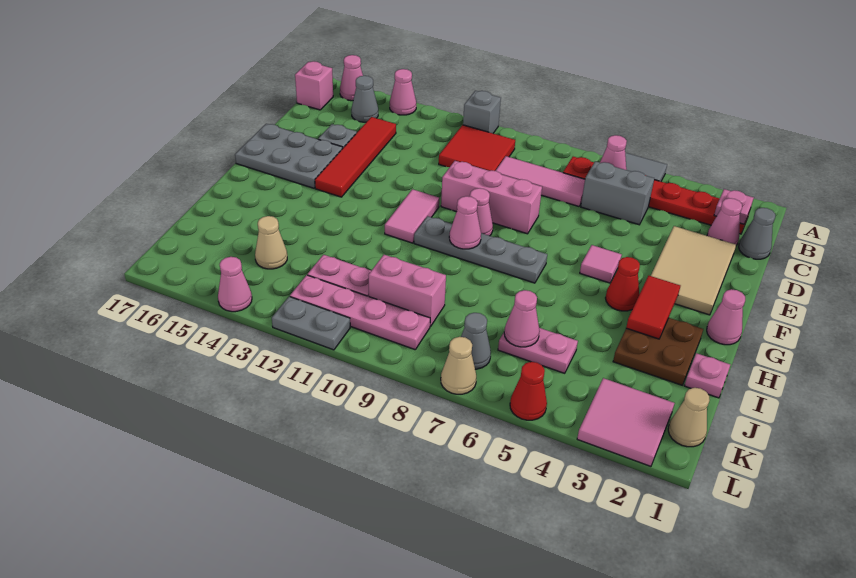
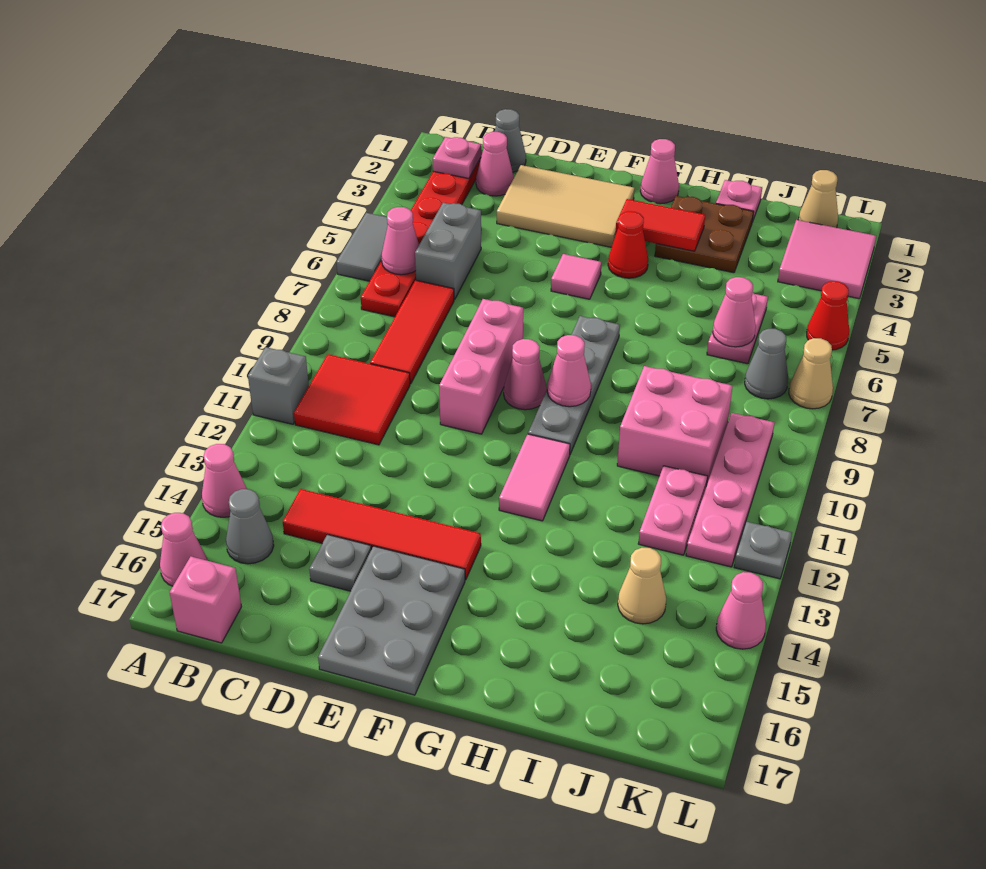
pink 1x3 tile [496,156,585,206] -> red 1x3 tile [370,280,454,384]
pink 1x2 tile [385,189,439,243] -> pink 1x2 tile turned to [499,434,570,521]
pink 1x2 brick [368,255,446,326] -> pink 2x2 brick [617,366,732,484]
grey 1x2 plate [272,297,350,350] -> grey 1x1 plate [734,522,792,579]

